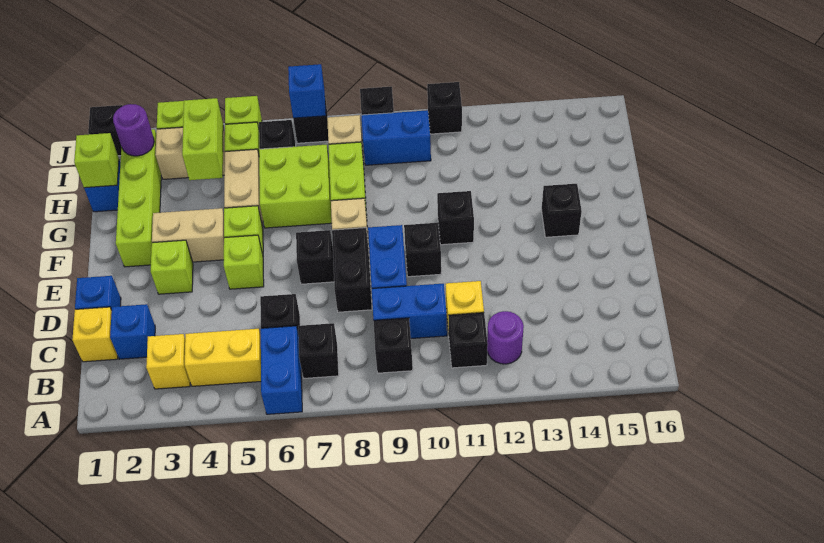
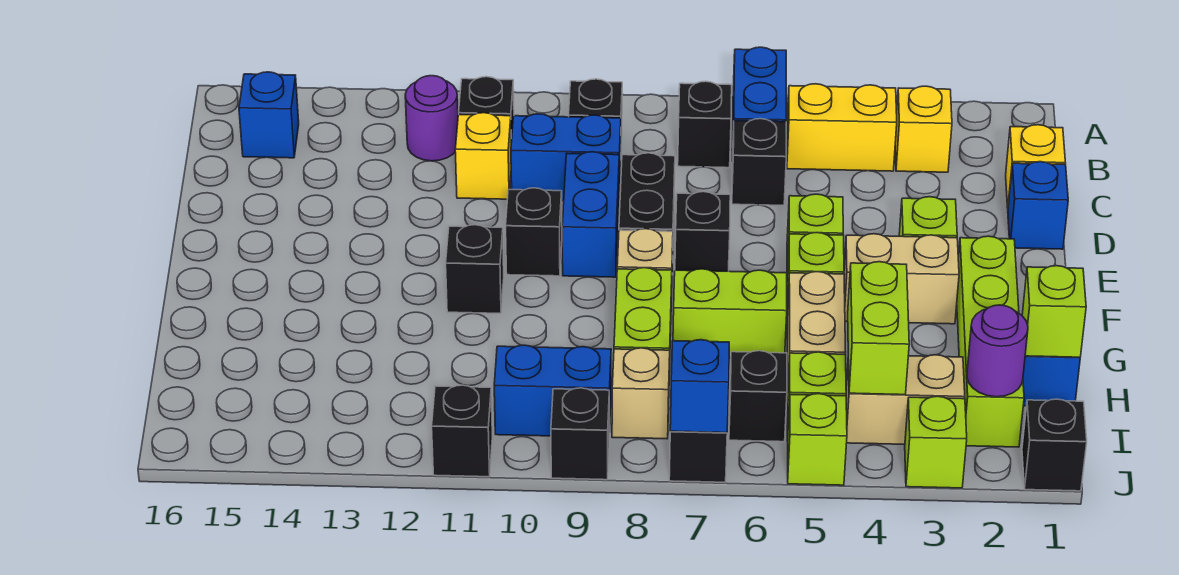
blue 1x1 brick [110,304,155,359] -> blue 1x1 brick moved to [239,72,299,158]
black 1x1 brick [542,184,582,237] -> none
lime 2x2 brick [259,145,332,228] -> lime 1x2 brick [673,269,787,358]

